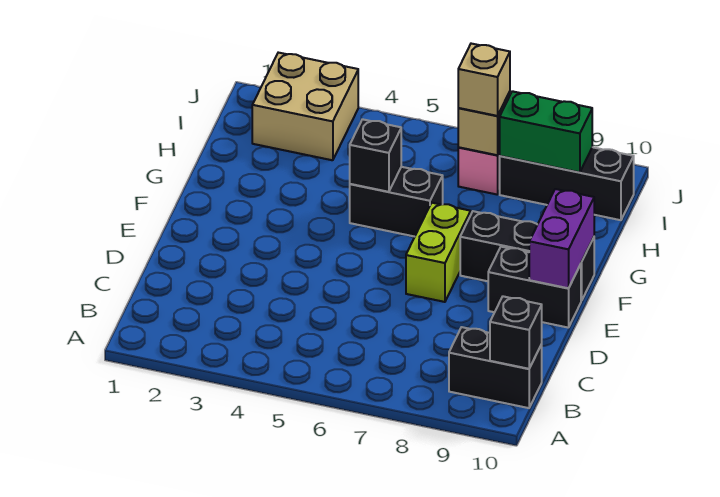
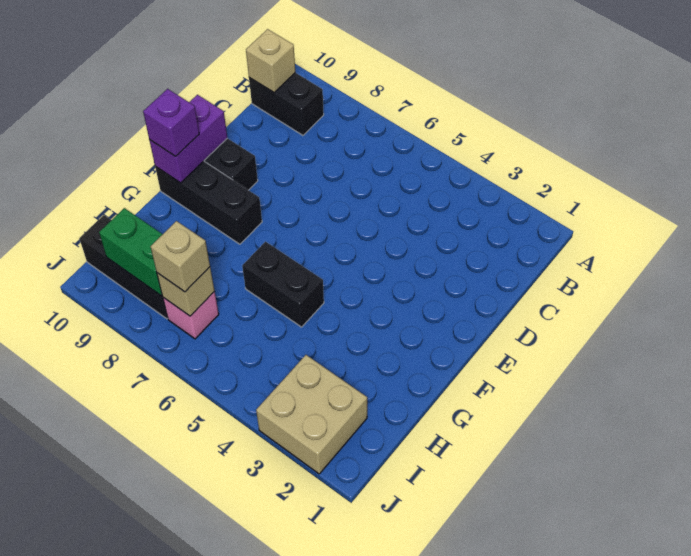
black 1x1 brick [490,296,542,369] -> tan 1x1 brick [246,29,295,92]
lime 1x2 brick [406,203,471,302] -> none
none -> purple 1x1 brick [143,89,199,156]
black 1x1 brick [350,119,401,192] -> none

